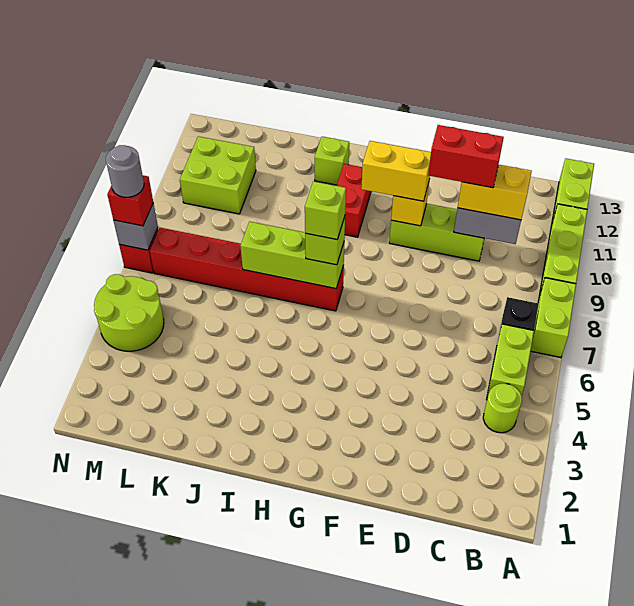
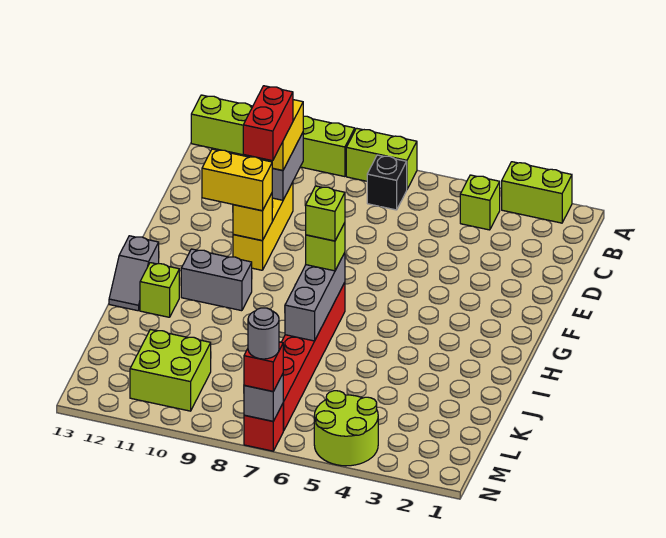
lime 1x1 round brick [483,383,522,433] -> lime 1x1 brick [460,175,500,230]
lime 1x2 brick [487,324,534,398] -> lime 1x2 brick moved to [502,162,572,223]
lime 1x3 brick [389,204,484,261] -> yellow 1x3 brick [233,182,293,270]
yellow 1x2 brick [361,141,431,201] -> yellow 1x2 brick turned to [202,149,273,211]
lime 1x3 brick [241,222,344,288] -> grey 1x3 brick [285,253,345,341]
red 1x2 brick [337,164,371,237] -> grey 1x2 brick [181,249,252,311]
none -> grey 1x2 slope [109,236,159,311]

